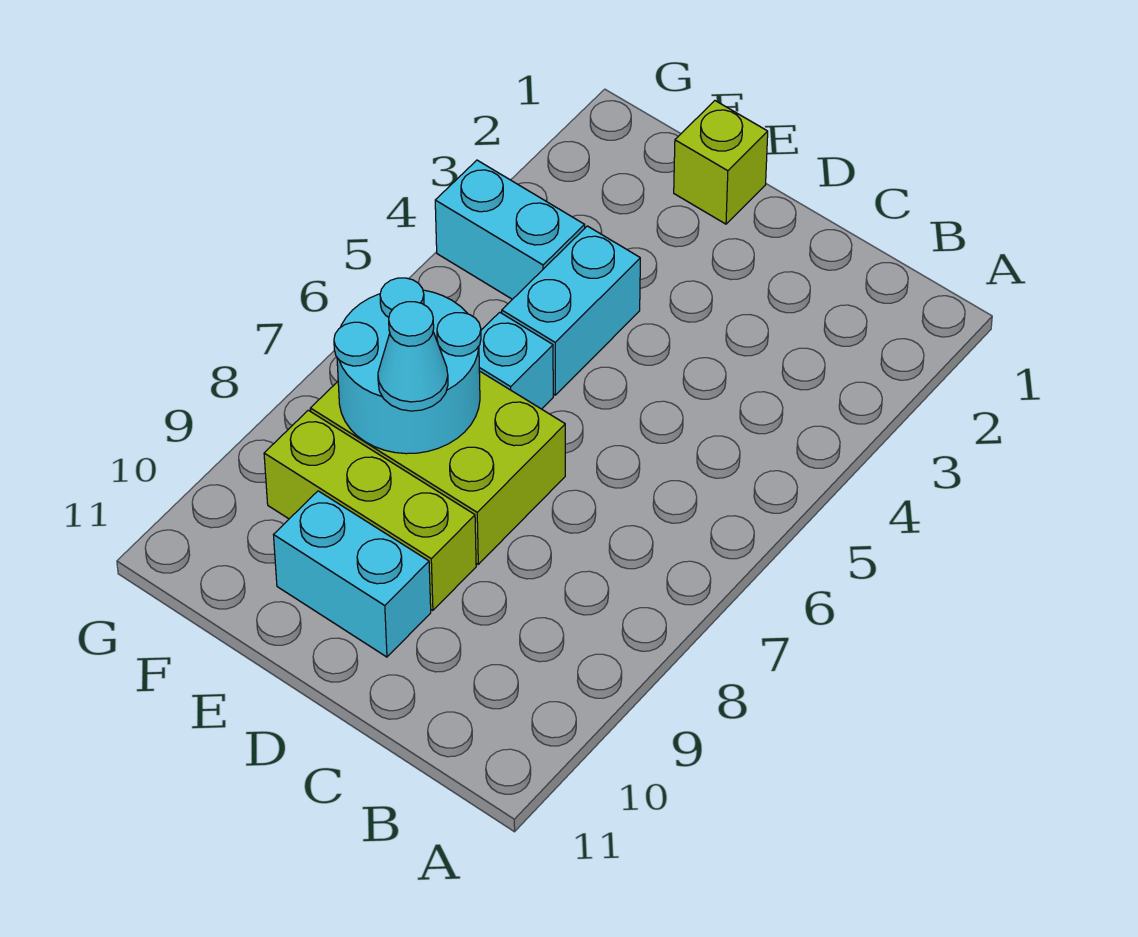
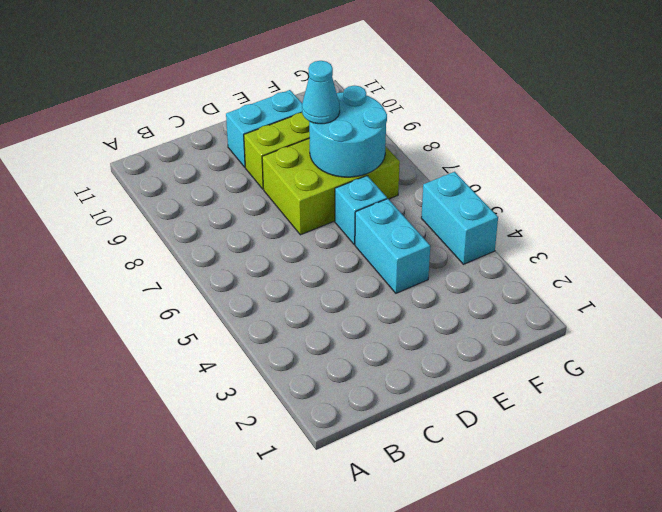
lime 1x1 brick [674,101,768,224] -> none
cyan 1x2 brick [435,160,585,299] -> cyan 1x2 brick turned to [421,172,498,264]

